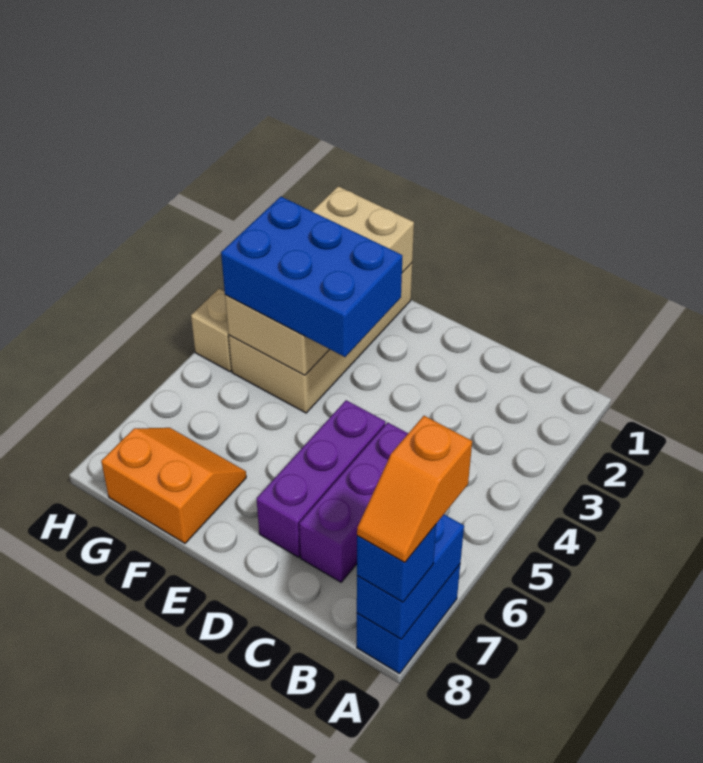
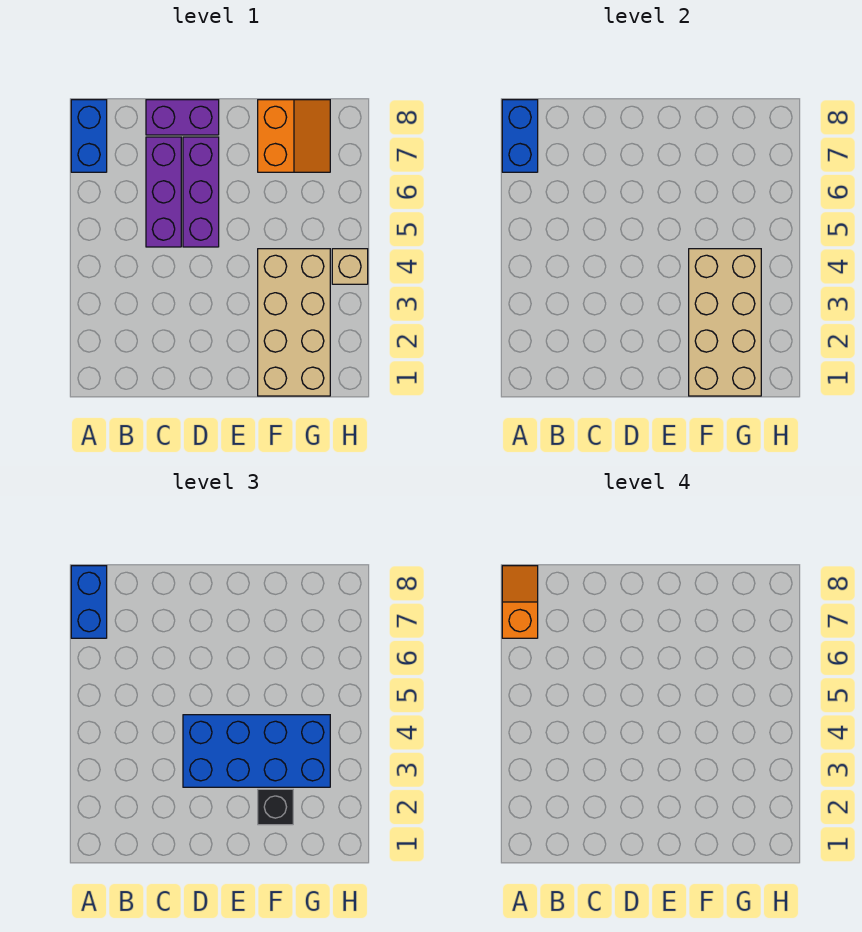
blue 1x1 brick [357,525,436,602] -> blue 1x2 brick [71,566,107,638]
none -> purple 1x2 brick [146,100,219,135]
blue 2x3 brick [221,197,402,357] -> blue 2x4 brick [183,715,330,787]
none -> black 1x1 brick [258,789,293,825]
orange 2x2 slope [101,428,246,543] -> orange 2x2 slope turned to [258,100,330,172]

